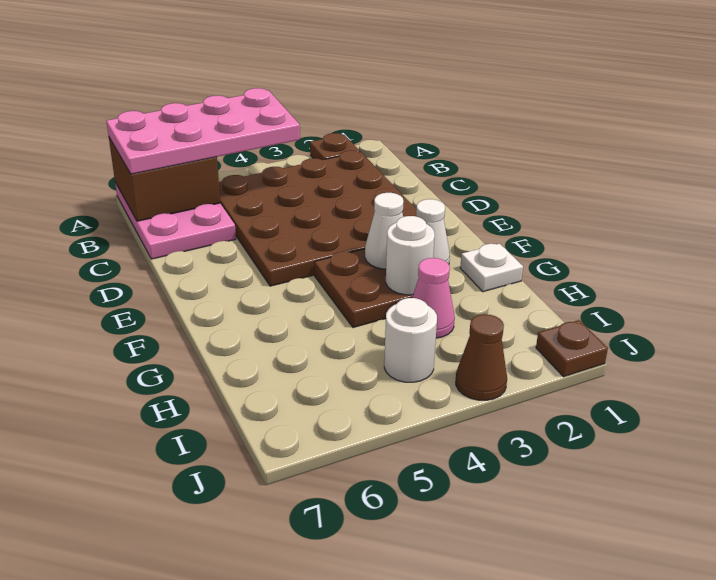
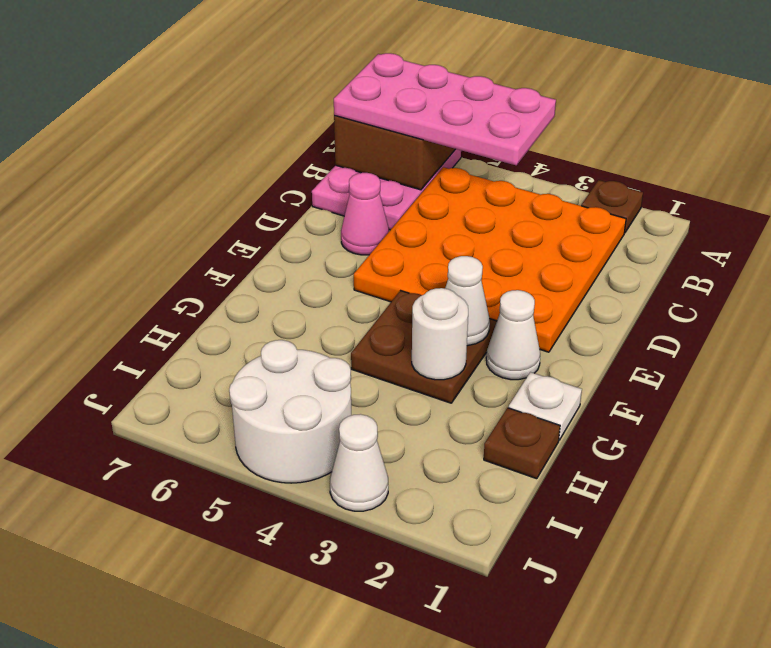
brown 4x4 plate [219,150,417,286] -> orange 4x4 plate [354,167,626,352]
pink 1x1 cone [412,258,455,338] -> pink 1x1 cone moved to [341,173,389,255]
white 1x1 round brick [384,298,437,382] -> white 2x2 round brick [229,340,351,483]
brown 1x1 plate [536,320,608,377] -> brown 1x1 plate moved to [484,408,560,479]
brown 1x1 cone [456,314,507,400] -> white 1x1 cone [330,414,388,511]

